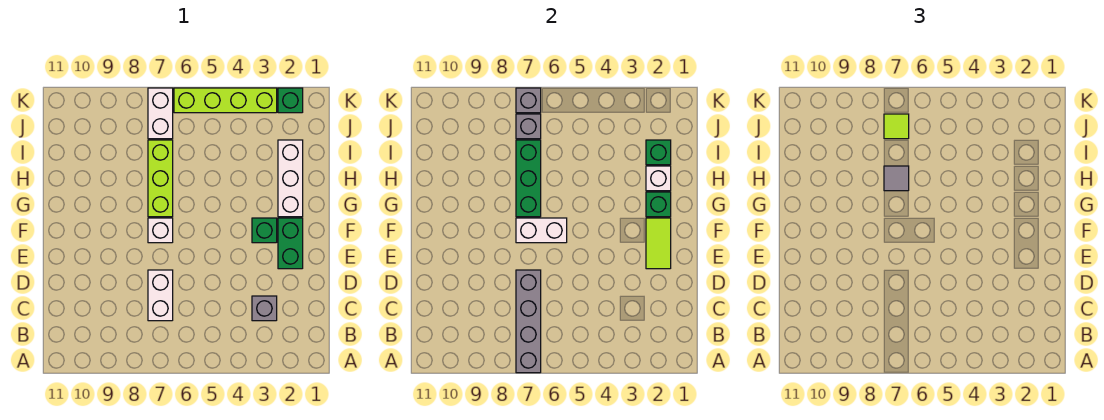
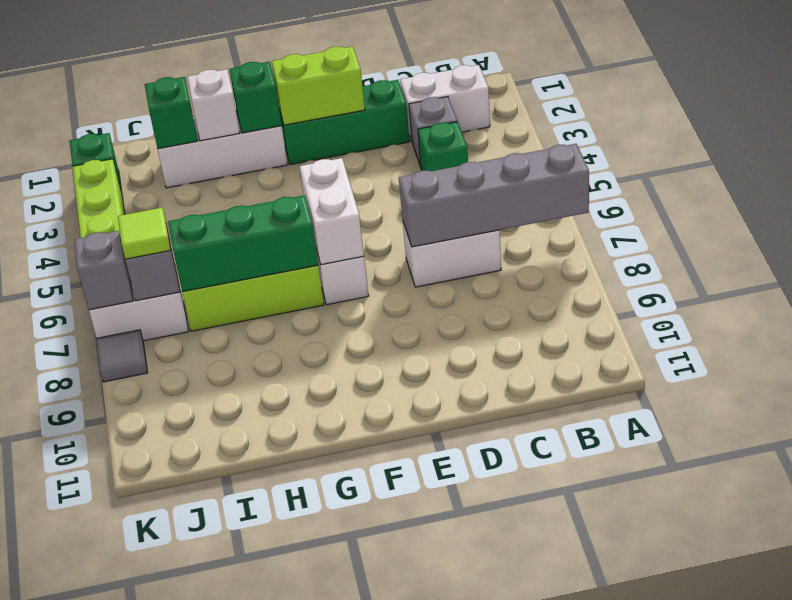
none -> white 1x2 brick [400,65,490,141]
green 1x2 brick [278,218,303,269] -> green 1x3 brick [279,80,410,165]
lime 1x2 tile [646,218,671,269] -> lime 1x2 brick [272,46,365,125]
green 1x1 brick [252,218,277,243] -> green 1x1 brick moved to [418,122,468,171]
grey 1x1 tile [884,166,909,191] -> grey 1x1 tile moved to [96,330,148,382]

